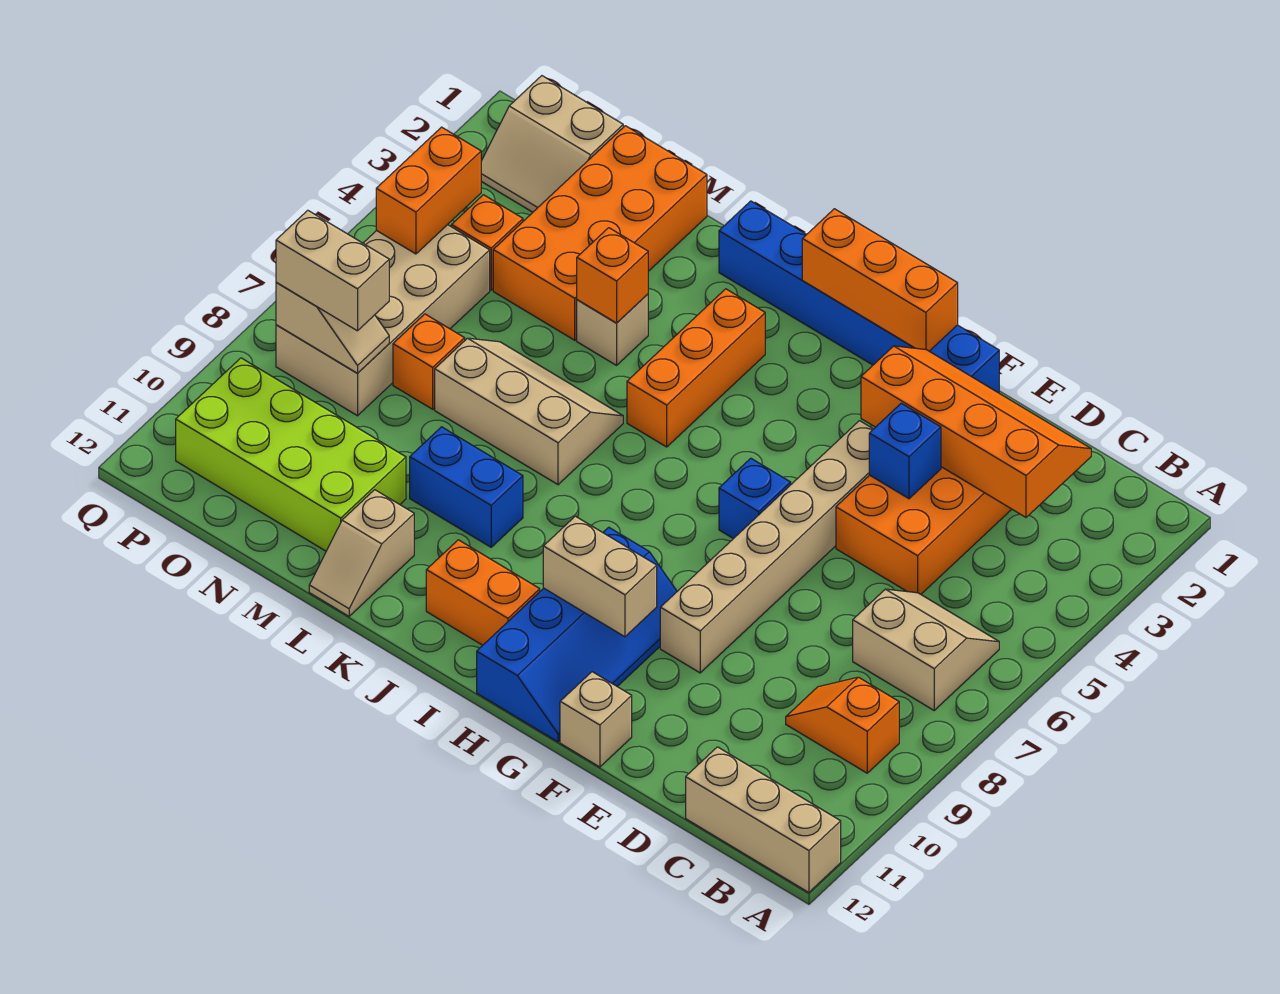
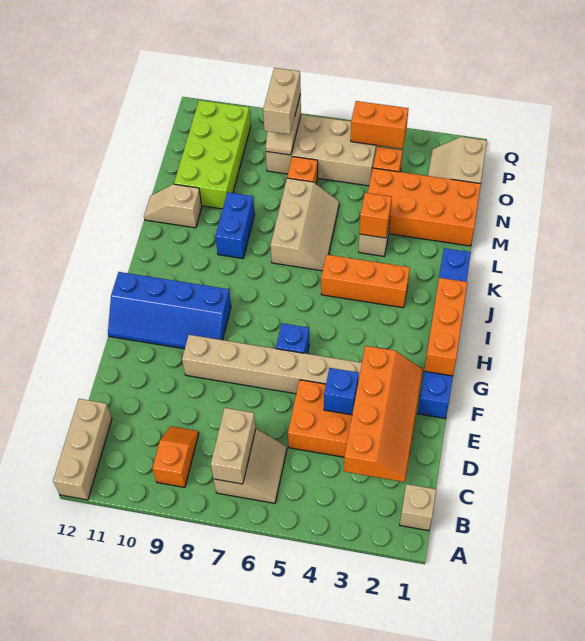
tan 1x1 brick [560,672,632,767] -> tan 1x1 brick moved to [400,484,436,531]
tan 1x2 brick [543,516,657,637] -> tan 1x2 brick moved to [211,408,256,484]
orange 1x2 brick [426,540,540,645] -> none

